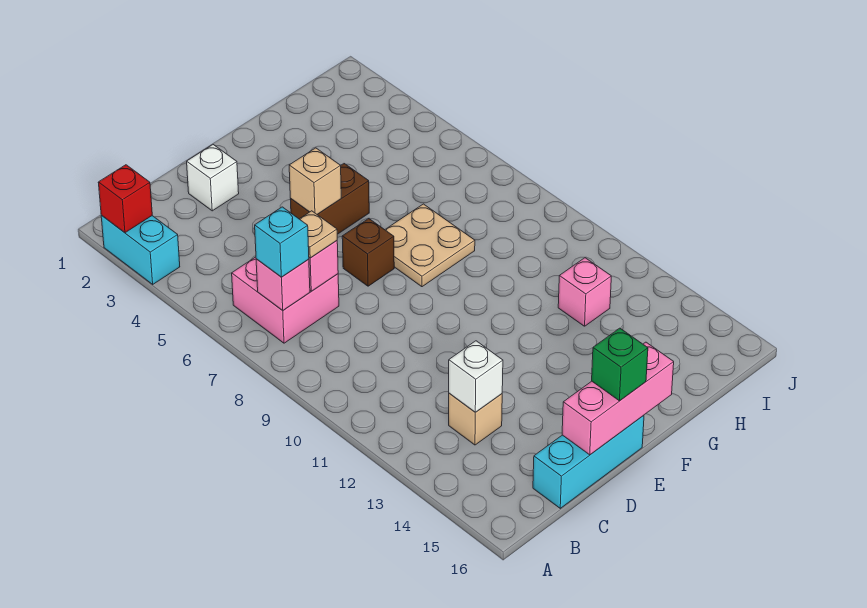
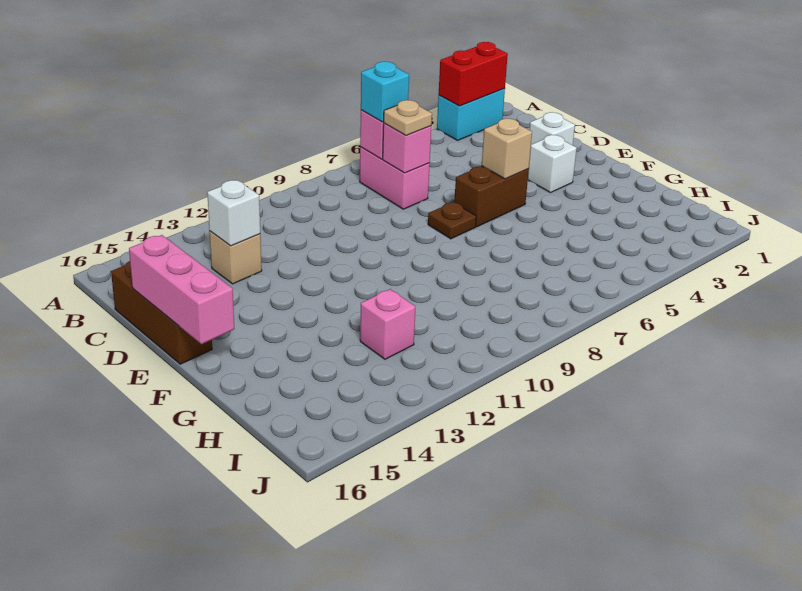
red 1x1 brick [98,165,152,233] -> red 1x2 brick [439,42,508,106]
pink 2x2 brick [232,257,339,343] -> pink 1x2 brick [360,147,430,209]
cyan 1x3 brick [533,415,644,508] -> brown 1x3 brick [111,261,212,364]
none -> white 1x1 brick [528,135,577,193]
brown 1x2 brick [290,164,369,234] -> brown 1x2 brick turned to [454,166,529,227]
brown 1x1 brick [342,218,394,286] -> brown 1x1 plate [428,202,476,239]
green 1x1 brick [592,328,648,401] -> none
tan 2x2 plate [385,204,475,287] -> none

